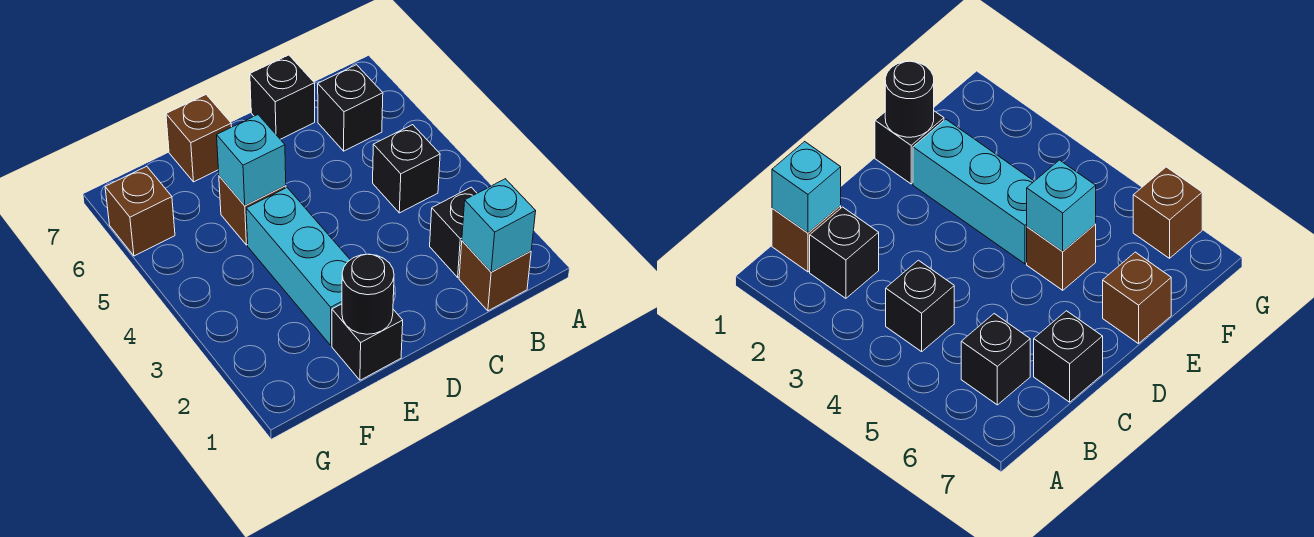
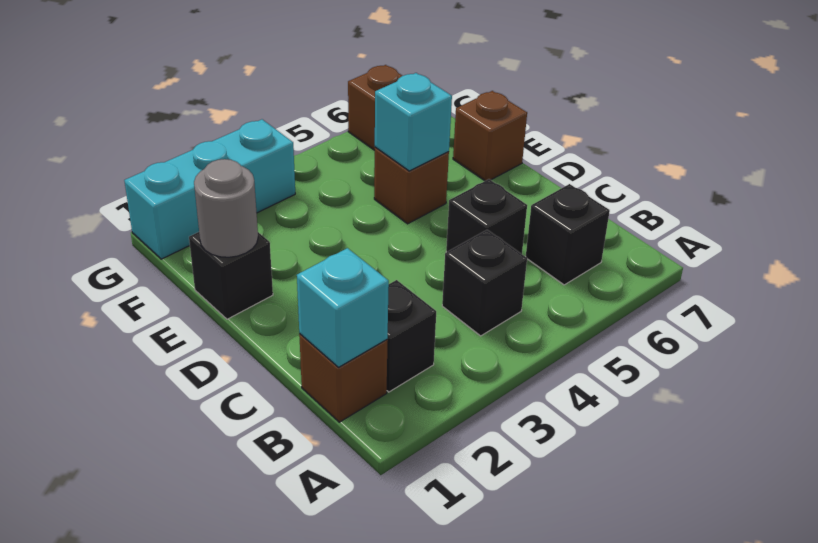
black 1x1 brick [250,55,315,139] -> black 1x1 brick moved to [446,179,527,254]
black 1x1 round brick [342,254,394,334] -> grey 1x1 round brick [194,159,258,257]
cyan 1x3 brick [246,188,350,345] -> cyan 1x3 brick moved to [124,119,295,259]

